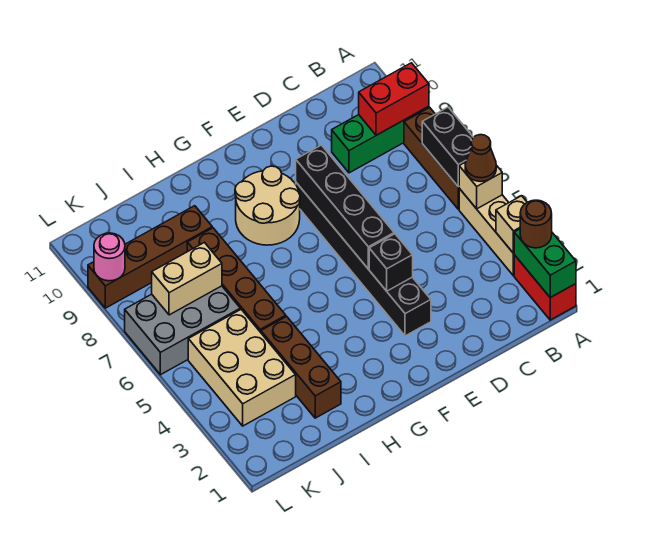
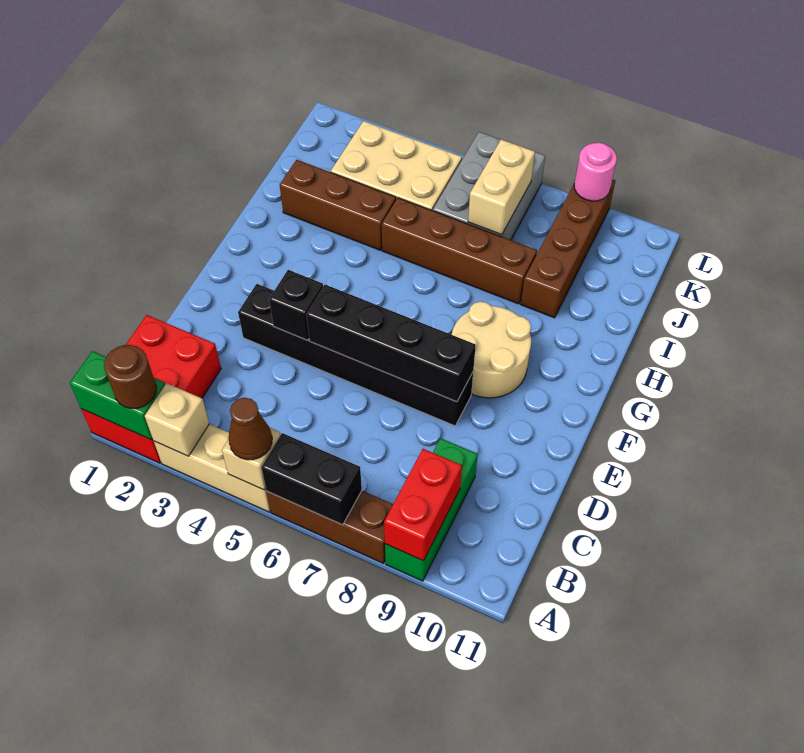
red 1x2 brick [514,255,576,320] -> red 2x3 brick [81,315,221,463]

